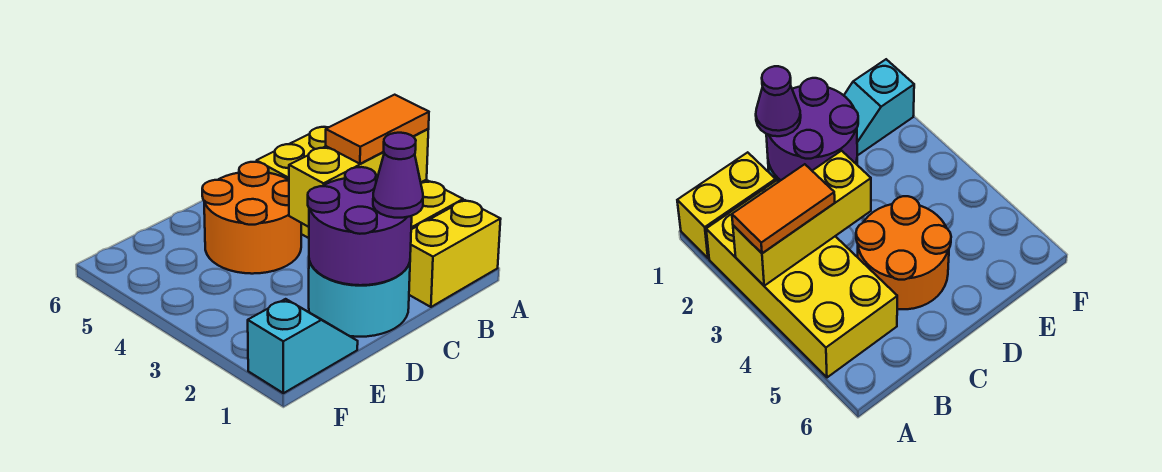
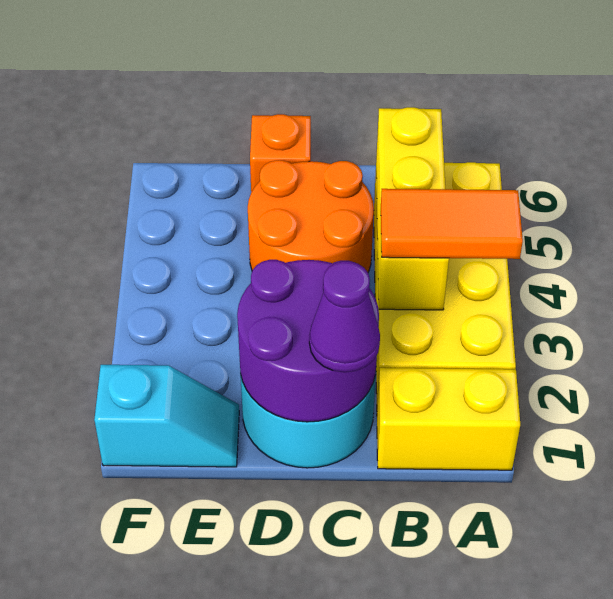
yellow 1x3 brick [289,129,429,227] -> yellow 1x3 brick turned to [376,107,449,310]
none -> orange 1x1 brick [250,114,311,192]

